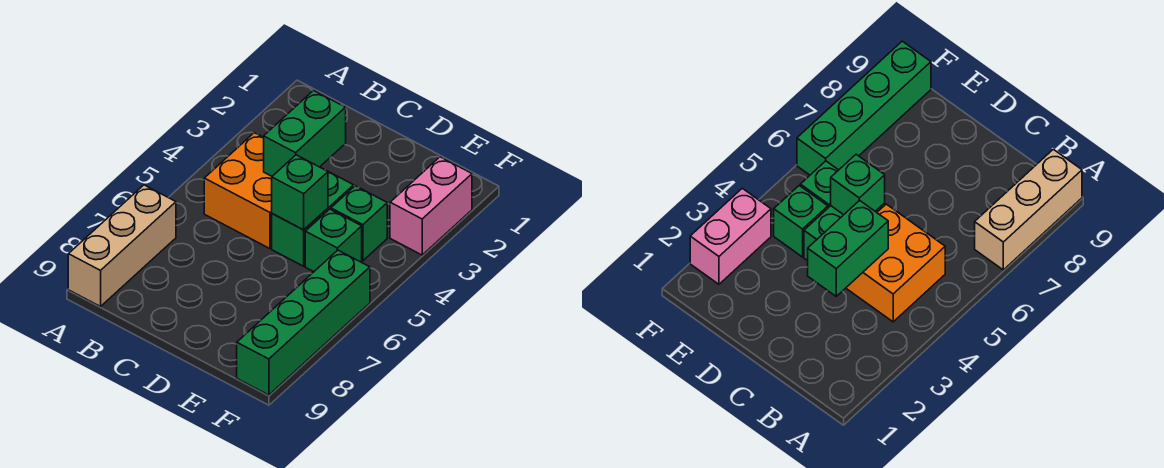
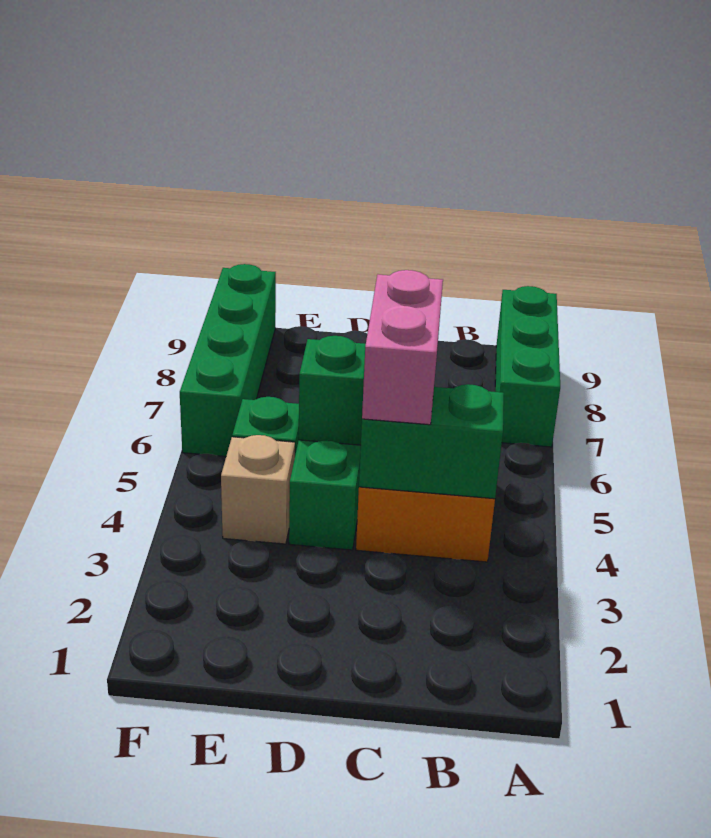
tan 1x3 brick [68,185,176,307] -> green 1x3 brick [495,286,560,447]
green 1x2 brick [264,91,346,176] -> green 1x2 brick turned to [359,384,504,499]
green 1x1 brick [331,186,387,261] -> tan 1x1 brick [221,435,295,544]
pink 1x2 brick [390,157,472,255] -> pink 1x2 brick moved to [362,270,443,425]

